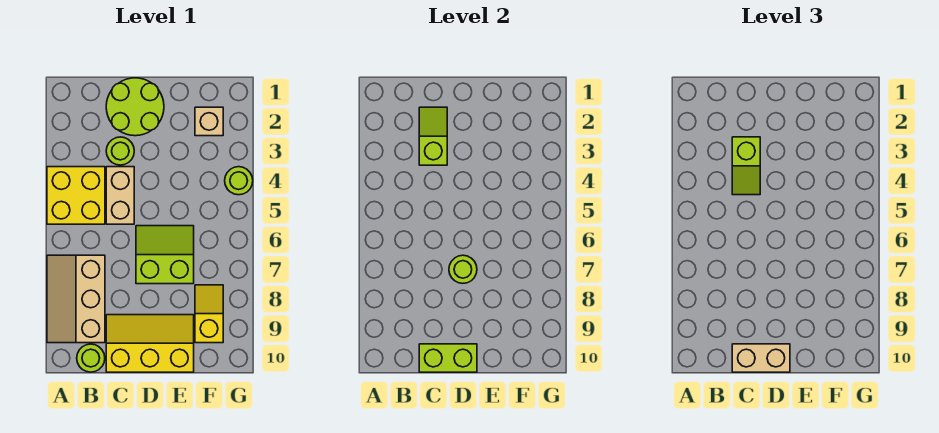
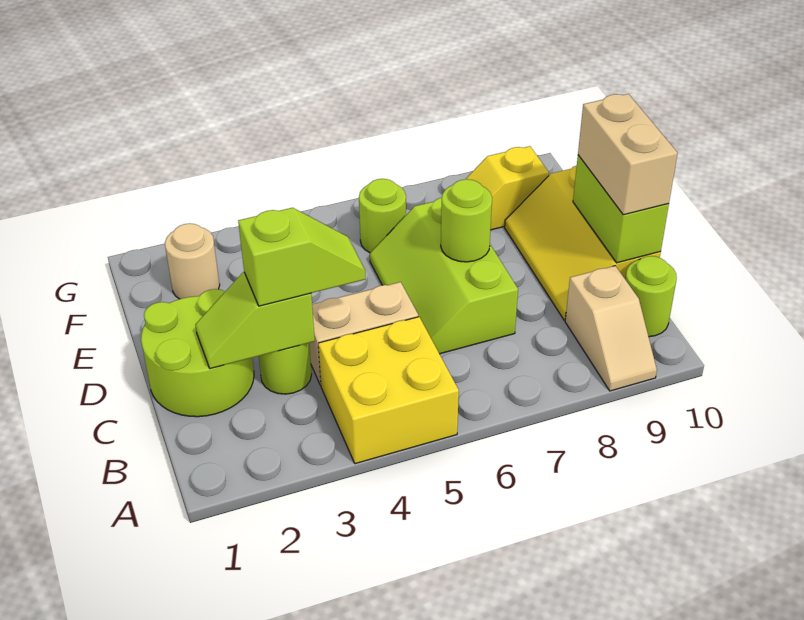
tan 2x3 slope [47,255,105,343] -> tan 1x2 slope [565,266,657,391]
lime 2x2 slope [136,226,194,284] -> lime 2x3 slope [370,198,518,354]
tan 1x1 brick [195,107,223,136] -> tan 1x1 round brick [165,223,220,299]
lime 1x1 round brick [225,167,253,195] -> lime 1x1 round brick moved to [359,179,406,253]

